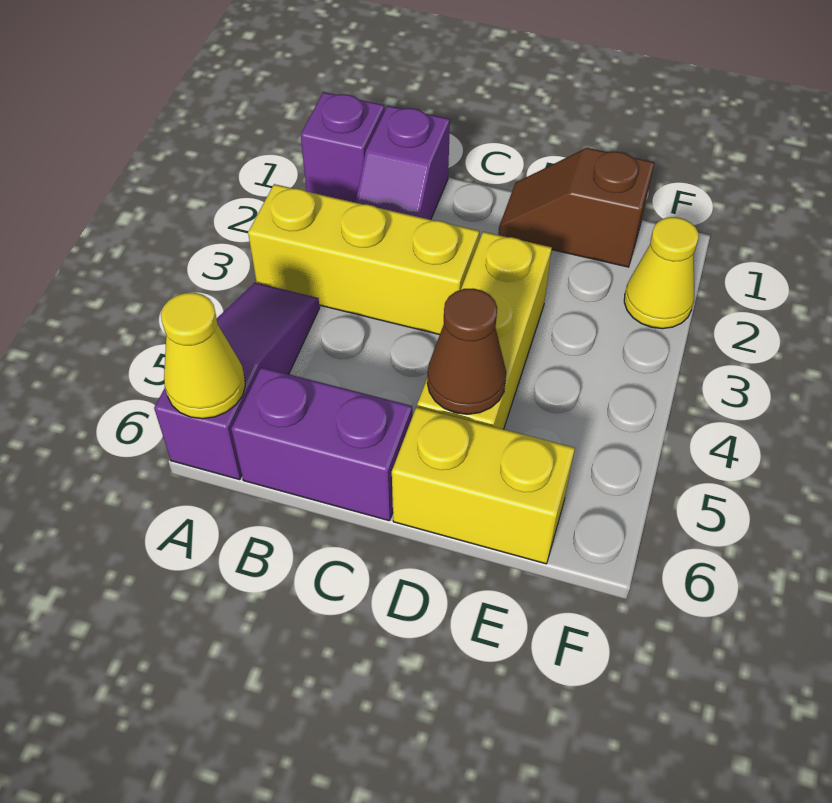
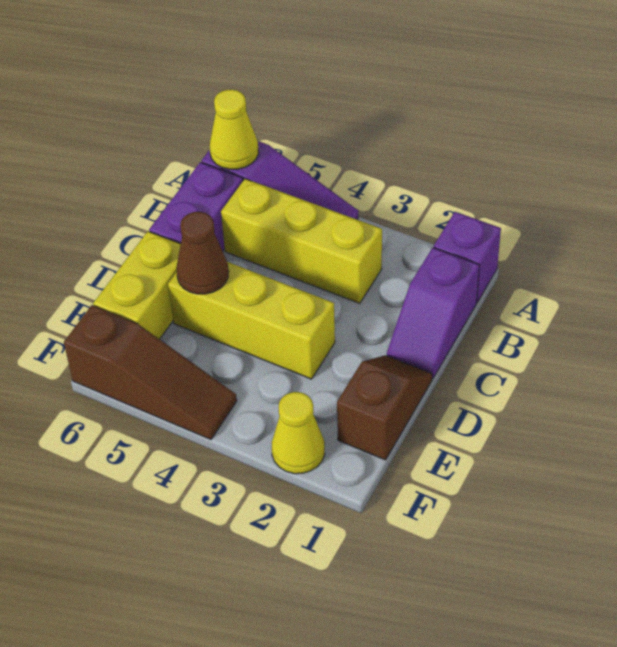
yellow 1x3 brick [248,184,479,335] -> yellow 1x3 brick turned to [221,179,382,303]
purple 1x2 slope [355,106,450,220] -> purple 1x2 slope turned to [387,248,479,379]
none -> brown 1x3 slope [64,305,237,439]

